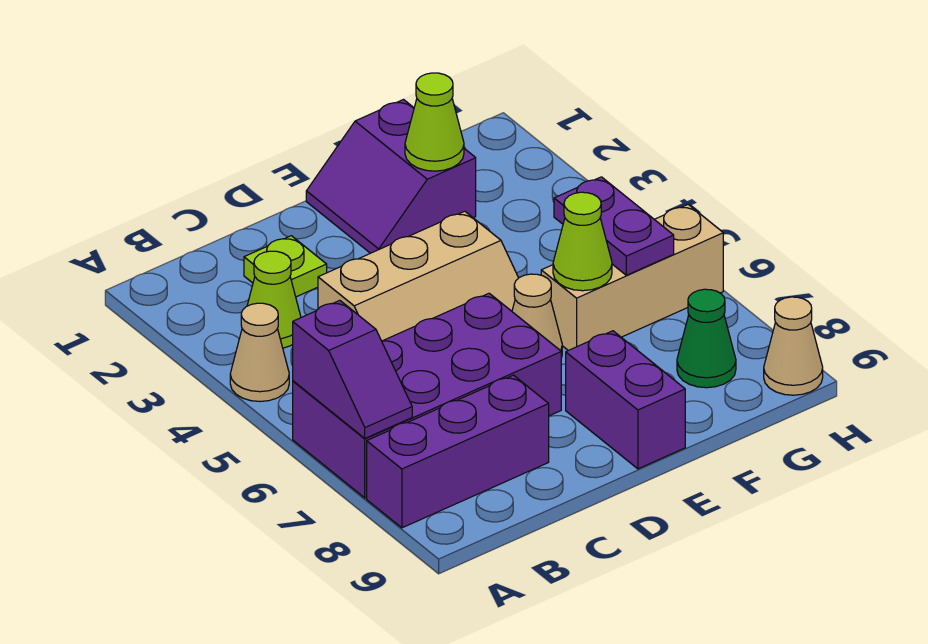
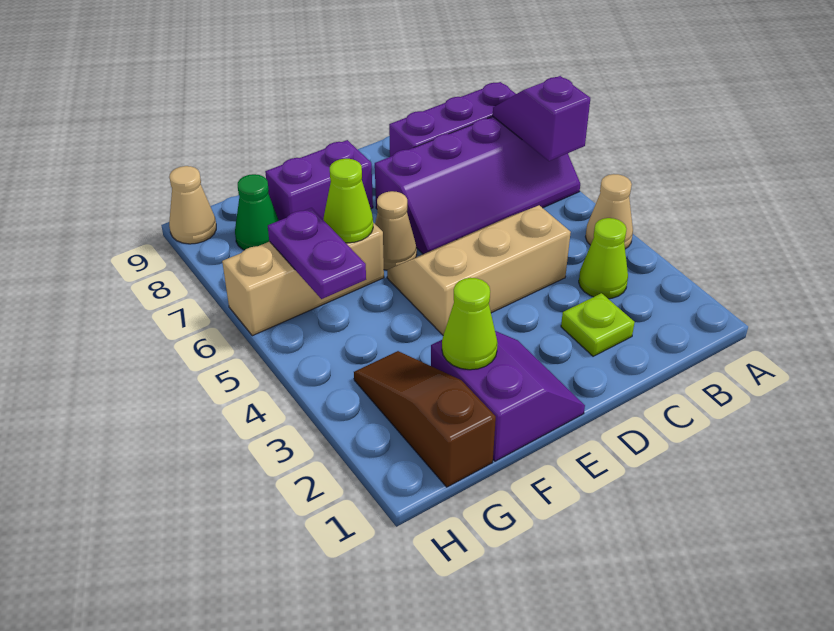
purple 2x4 brick [293,293,561,498] -> purple 2x4 slope [375,117,580,254]
purple 1x2 brick [566,331,685,469] -> purple 1x2 brick turned to [265,140,373,221]
none -> brown 1x3 slope [354,351,496,487]

